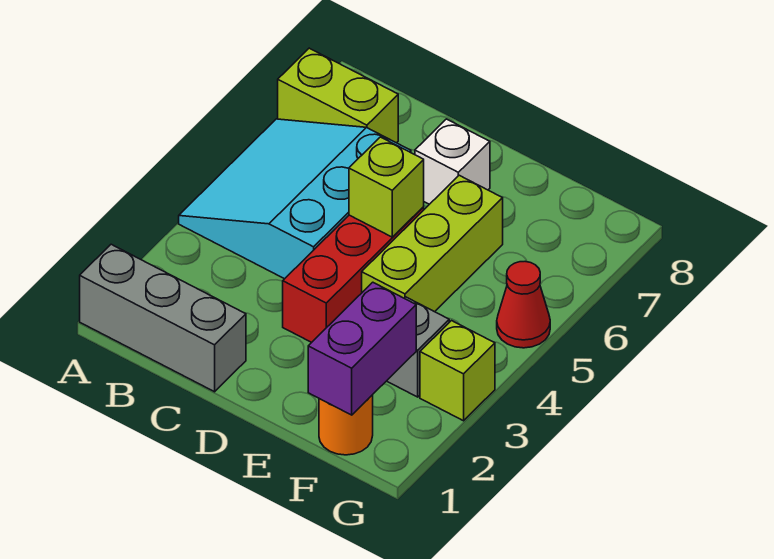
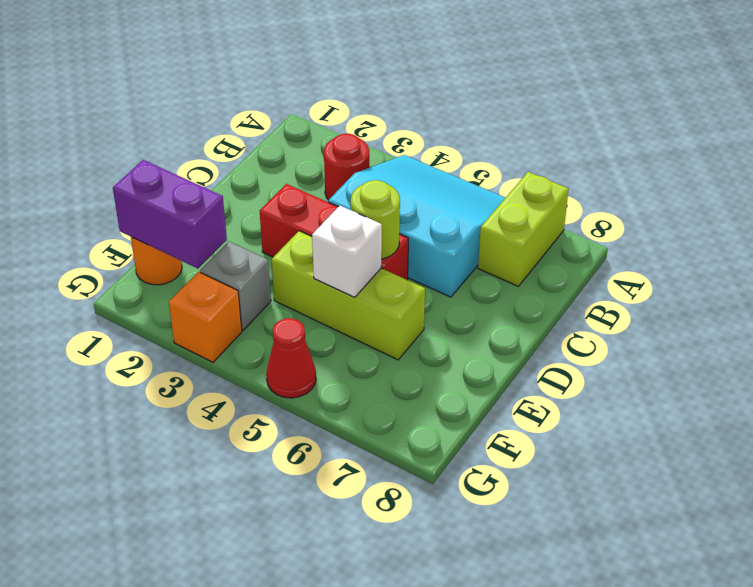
grey 1x3 brick [80,244,246,392] -> none
none -> red 1x1 round brick [324,134,369,200]
lime 1x1 brick [349,137,424,237] -> lime 1x1 round brick [351,180,400,259]
white 1x1 brick [415,119,490,204] -> white 1x1 brick moved to [312,206,382,297]
lime 1x1 brick [420,321,495,421] -> orange 1x1 brick [169,272,242,362]

